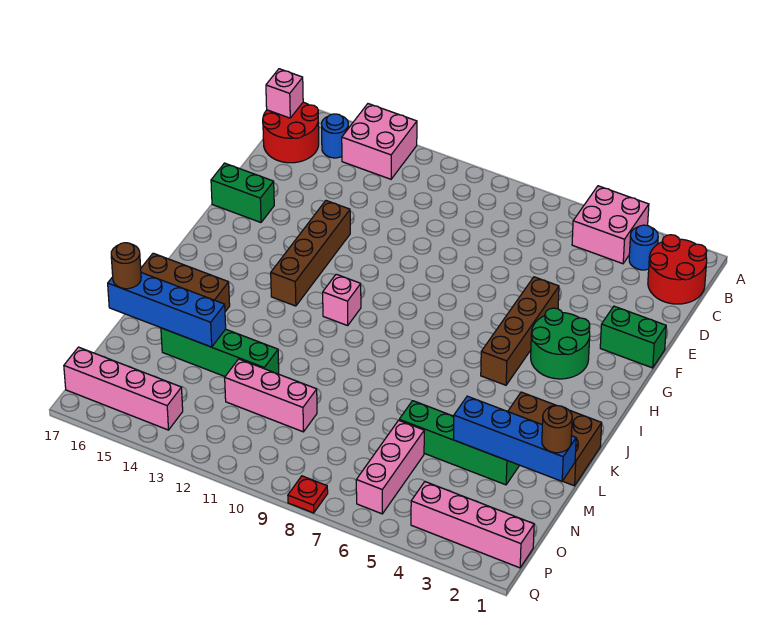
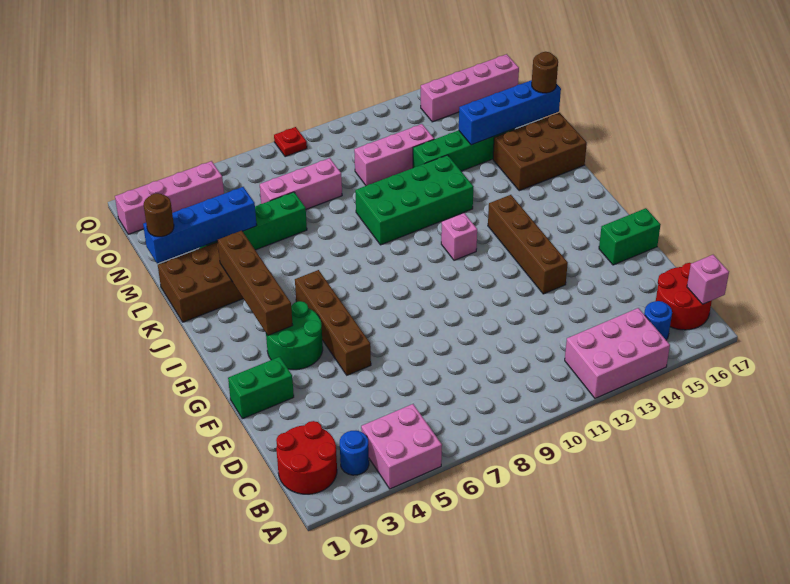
pink 2x2 brick [342,104,417,179] -> pink 2x3 brick [565,308,670,398]
none -> brown 1x4 brick [218,231,293,335]
none -> green 2x4 brick [355,155,473,245]
pink 1x3 brick [356,420,424,514] -> pink 1x3 brick turned to [260,158,342,209]

